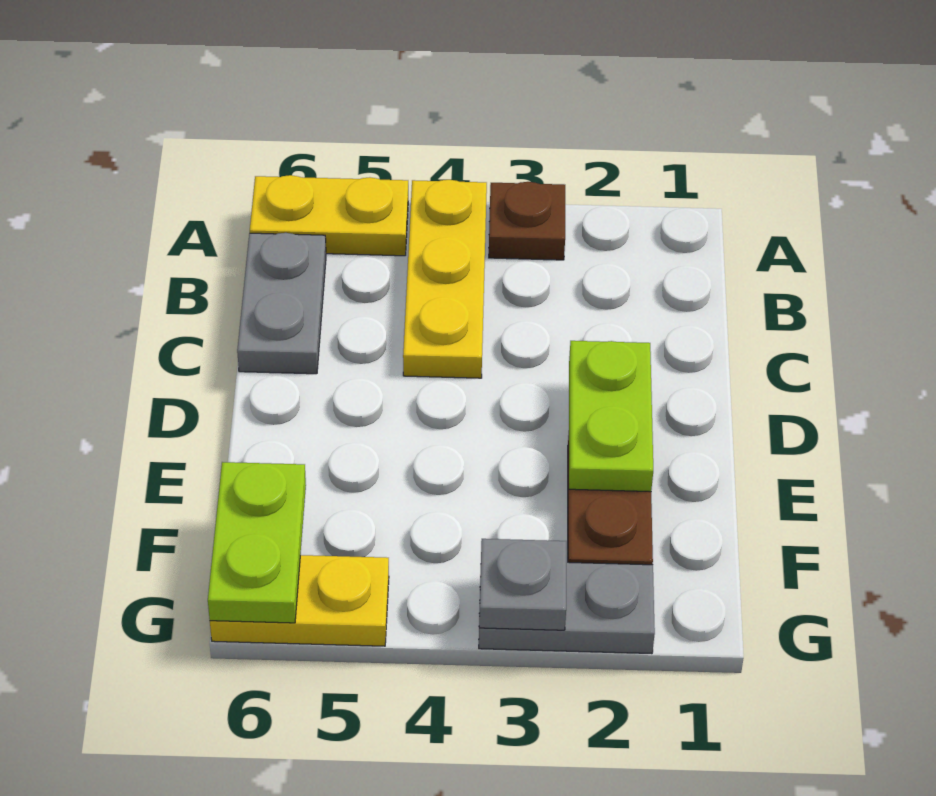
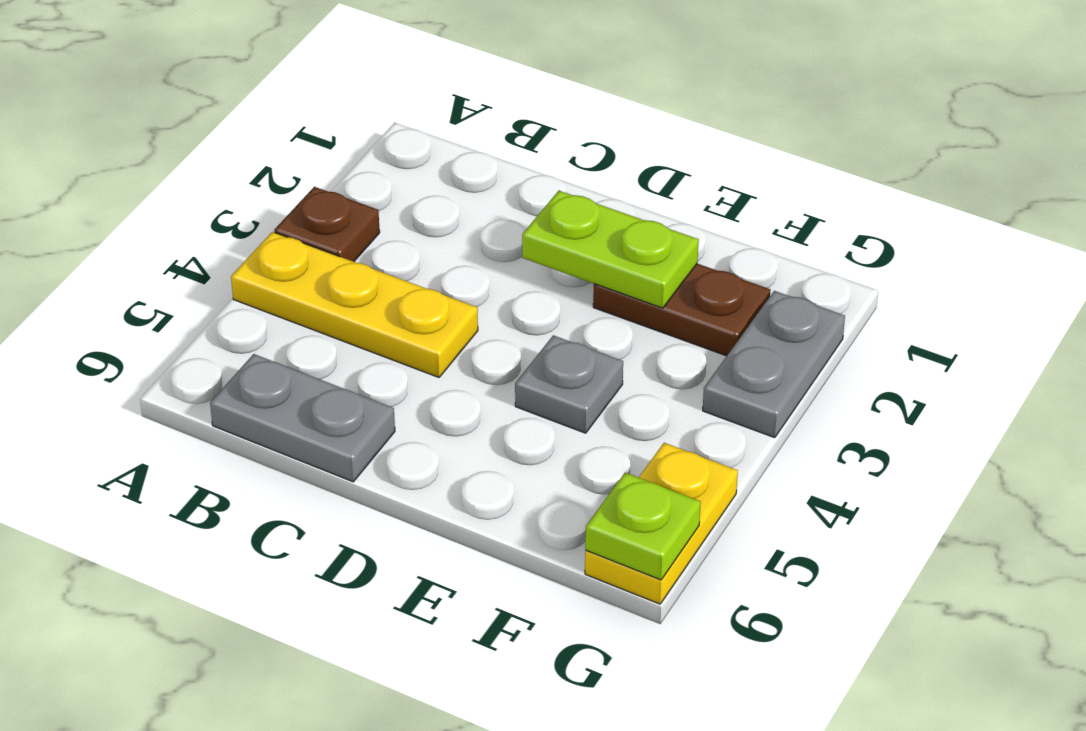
yellow 1x2 plate [250,175,408,256] -> none
lime 1x2 plate [208,462,306,623] -> lime 1x1 plate [585,473,701,580]
grey 1x1 plate [479,539,566,630] -> grey 1x1 plate moved to [515,335,623,433]

